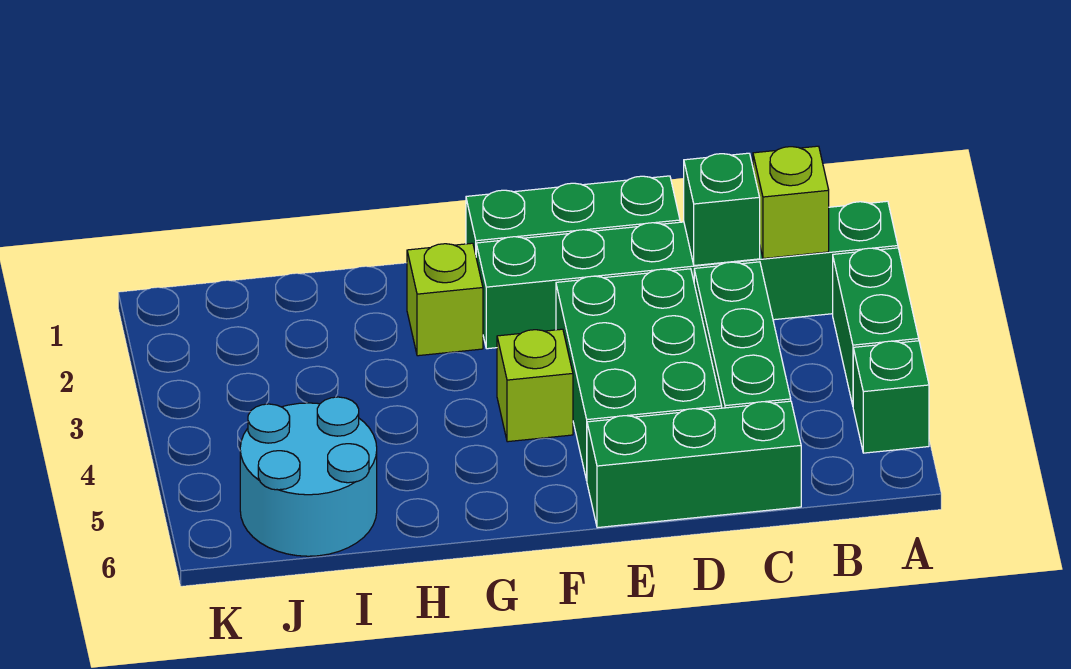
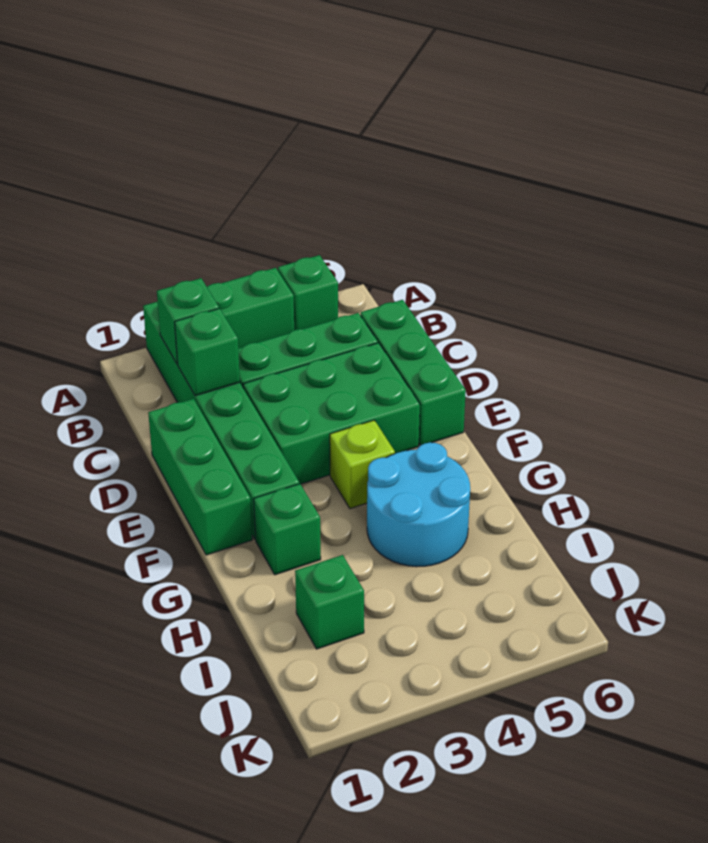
lime 1x1 brick [753,146,829,259] -> green 1x1 brick [157,278,219,364]
lime 1x1 brick [407,243,483,356] -> green 1x1 brick [254,484,321,575]
none -> green 1x1 brick [295,555,364,649]
cyan 2x2 round brick [240,397,377,556] -> cyan 2x2 round brick moved to [367,442,470,567]

